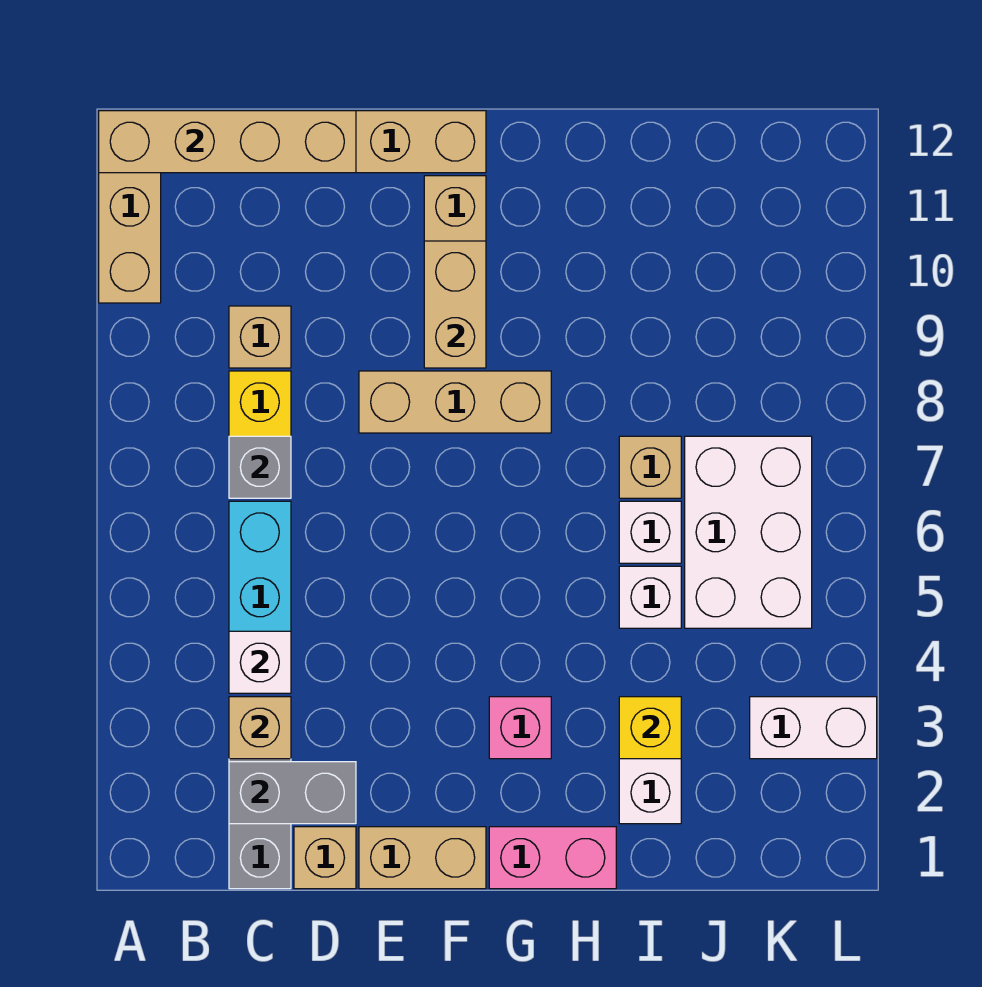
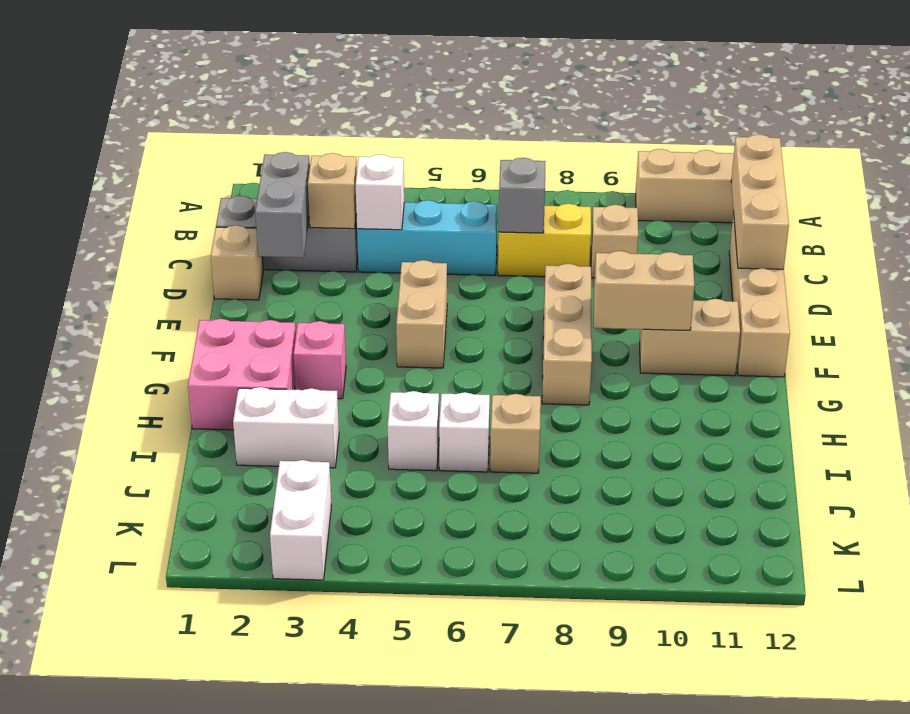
tan 1x4 brick [99,111,356,173] -> tan 1x3 brick [731,134,789,269]
tan 1x2 brick [359,827,486,889] -> tan 1x2 brick moved to [396,260,447,368]
pink 1x2 brick [489,827,616,889] -> pink 2x2 brick [188,319,296,430]
yellow 1x1 brick [619,697,681,759] -> none
white 2x3 brick [685,436,812,628] -> none

